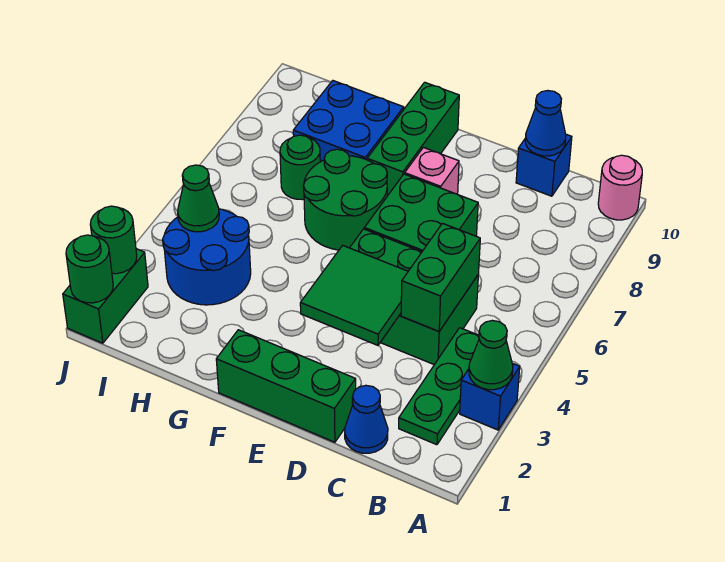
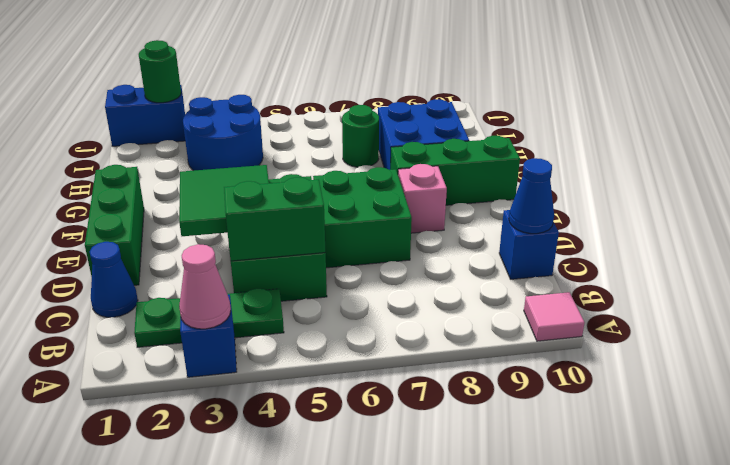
green 1x1 cone [469,320,513,390] -> pink 1x1 cone [179,244,231,329]
pink 1x1 round brick [598,155,642,220] -> pink 1x1 tile [524,292,585,341]
green 2x2 round brick [303,149,387,250] -> none
green 1x1 cone [178,165,219,232] -> none
green 1x2 brick [63,249,148,343] -> blue 1x2 brick [105,85,185,146]
green 1x1 round brick [66,235,113,303] -> none

